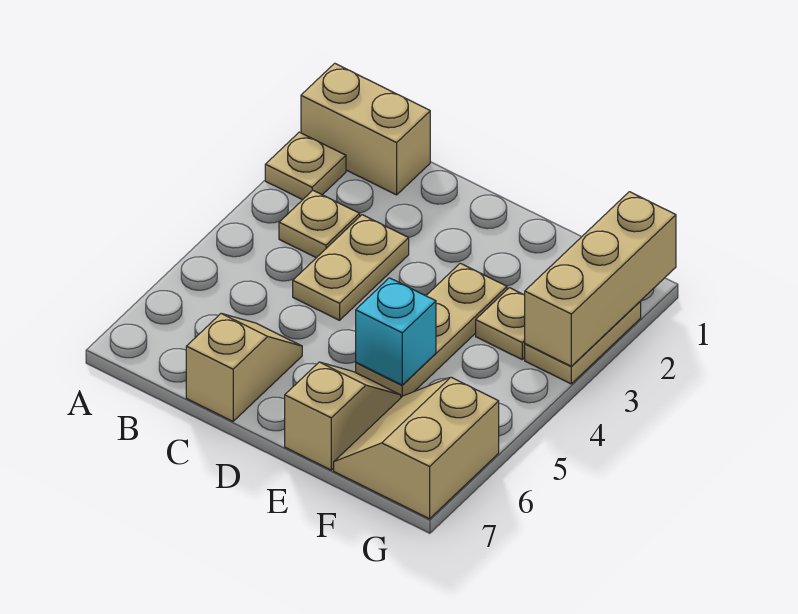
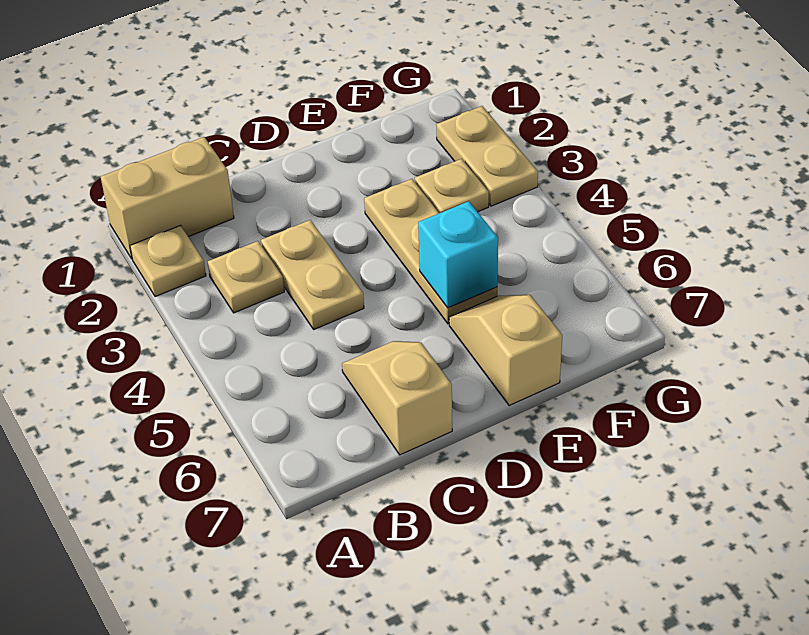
tan 2x2 slope [334,377,499,519] -> none
tan 1x3 brick [525,192,676,366] -> none

